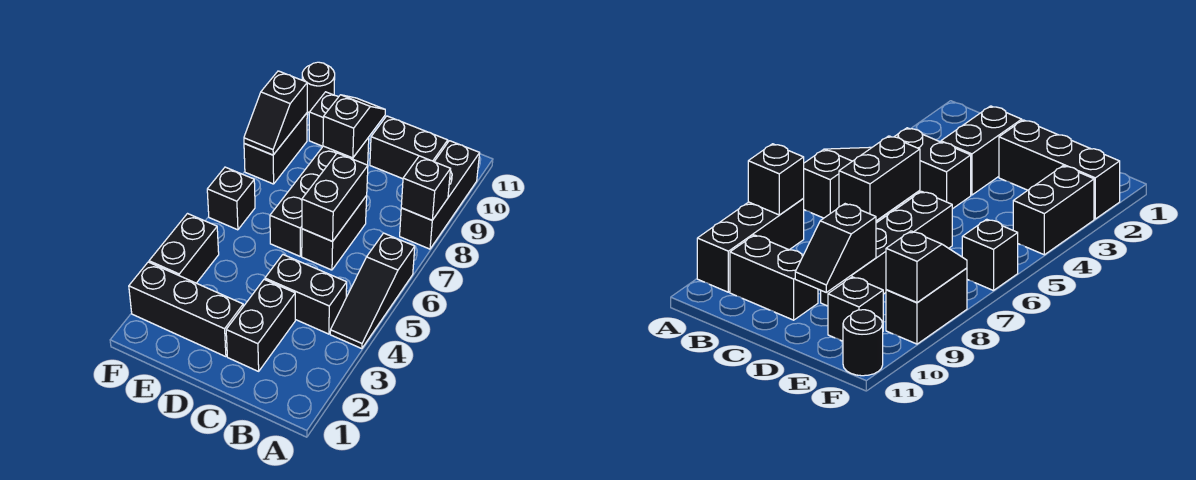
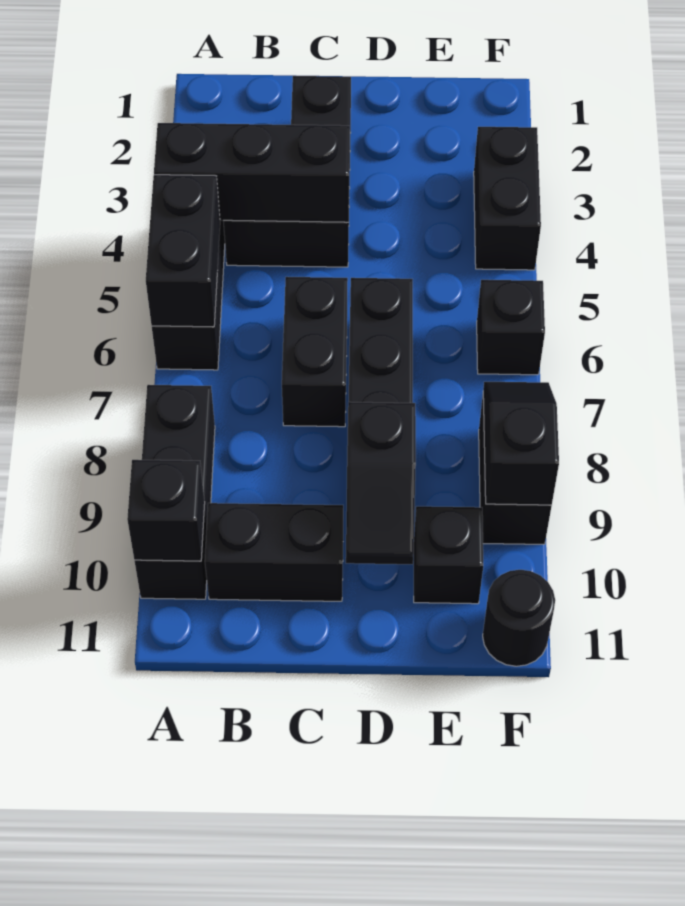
black 1x1 brick [401,156,450,220] -> black 1x1 brick moved to [127,460,205,561]
black 1x2 brick [302,153,368,241] -> black 1x2 brick moved to [146,175,220,327]
black 1x3 brick [129,262,243,357] -> black 1x3 brick moved to [154,123,350,222]

